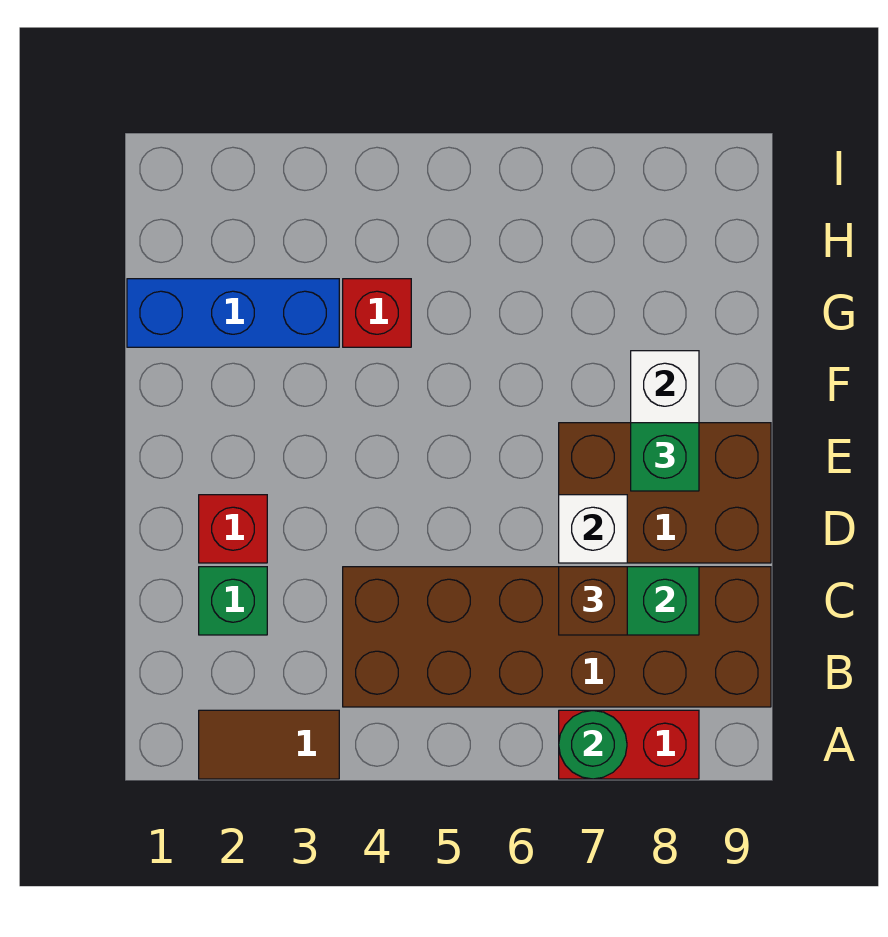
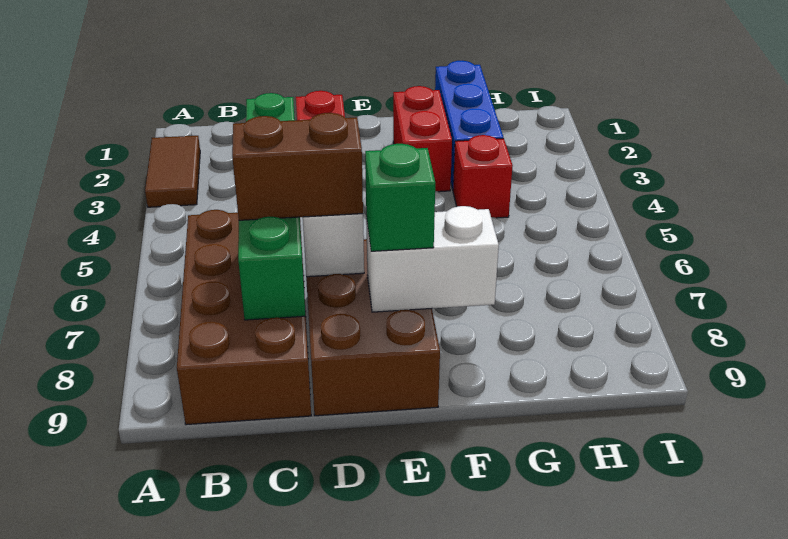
red 1x2 brick [559,710,699,779] -> red 1x2 brick moved to [393,86,452,192]
green 1x1 round brick [559,710,627,779] -> none
brown 2x6 brick [343,567,771,707] -> brown 2x4 brick [177,210,311,425]
brown 1x1 brick [559,567,627,635] -> brown 1x2 brick [232,113,363,220]

